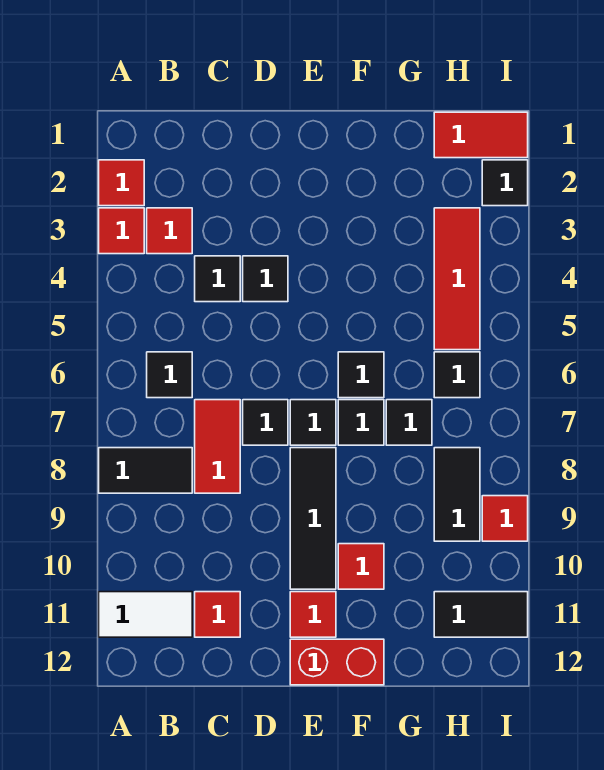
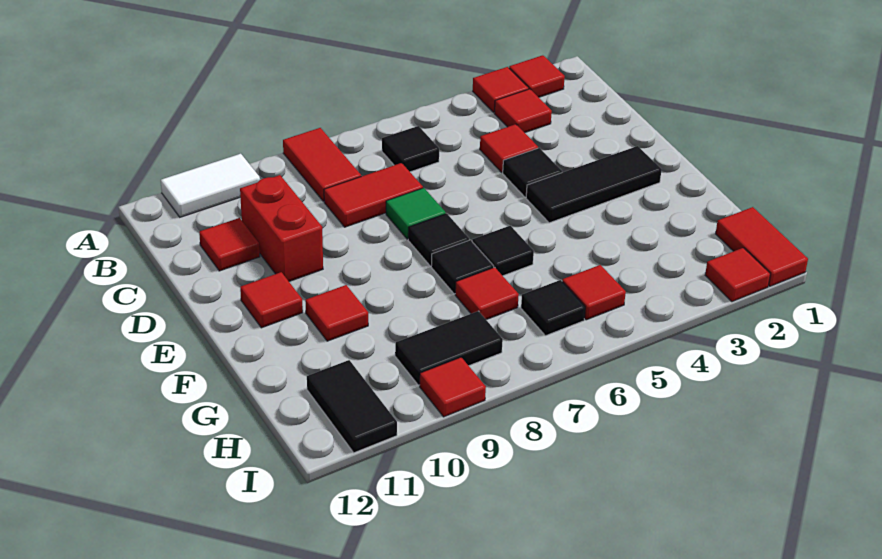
black 1x2 tile [99,448,192,493] -> red 1x2 tile [283,128,361,201]
white 1x2 tile [99,592,192,637] -> white 1x2 tile turned to [161,154,260,217]
black 1x1 tile [195,256,240,302] -> red 1x1 tile [480,124,538,172]
black 1x1 tile [243,400,288,445] -> green 1x1 tile [386,188,446,239]
black 1x3 tile [290,448,336,589] -> black 1x3 tile moved to [526,146,662,223]
red 1x2 brick [290,639,384,685] -> red 1x2 brick moved to [240,175,323,281]
black 1x1 tile [386,400,432,445] -> red 1x1 tile [455,267,519,320]
red 1x3 tile [434,208,480,350] -> red 1x1 tile [562,265,626,320]
black 1x1 tile [482,160,528,206] -> red 1x1 tile [705,248,770,302]

